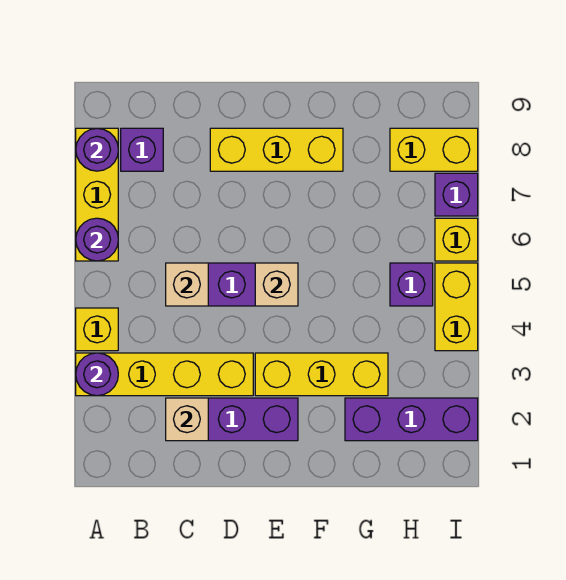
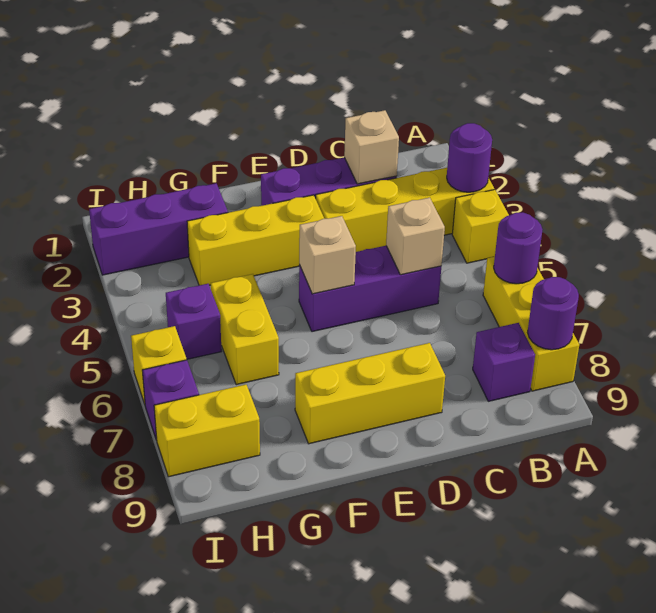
yellow 1x2 brick [435,263,478,351] -> yellow 1x2 brick moved to [211,274,279,385]

